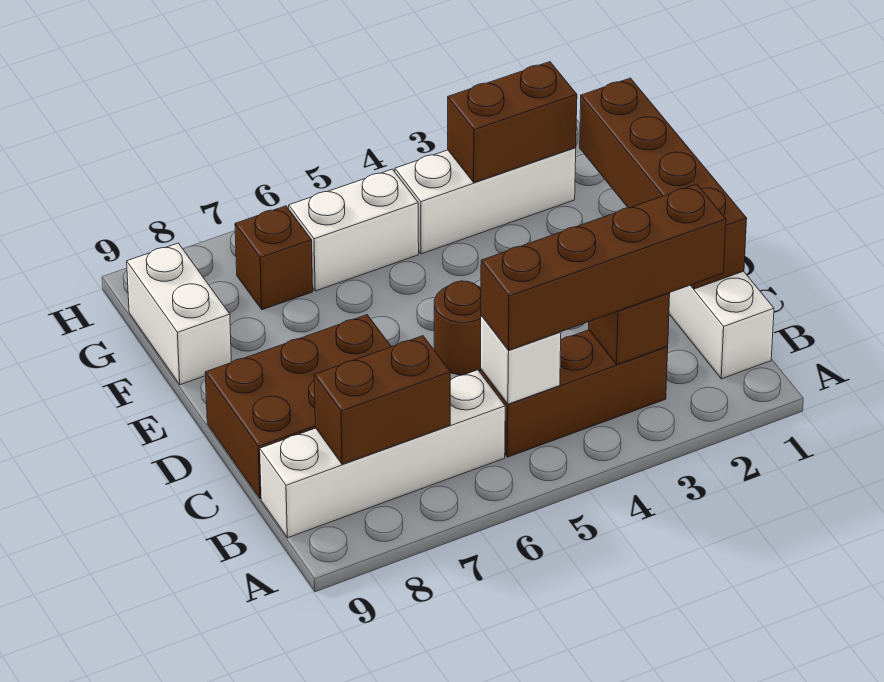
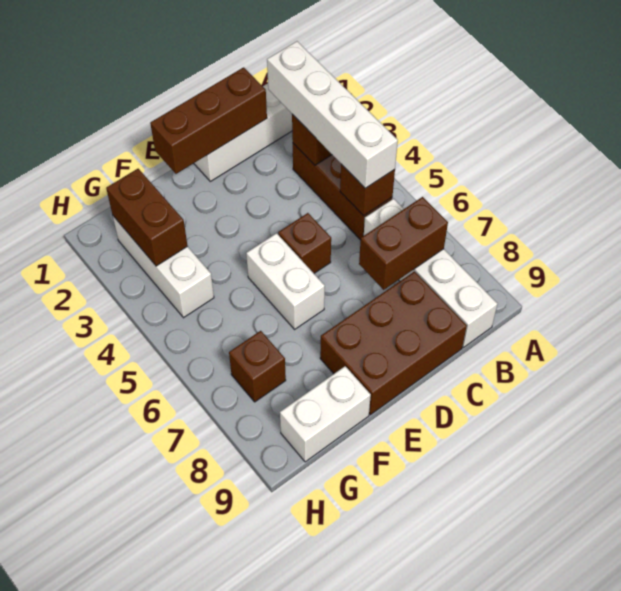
brown 1x4 brick [481,184,726,350] -> white 1x4 brick [267,41,398,188]
white 1x1 brick [481,315,561,404] -> brown 1x1 brick [340,164,395,216]
brown 1x2 brick [314,336,450,464] -> brown 1x2 brick turned to [359,197,448,290]
brown 1x4 brick [580,78,747,289] -> brown 1x3 brick [150,67,267,174]
brown 2x3 brick [205,315,391,499] -> brown 2x3 brick turned to [320,271,467,415]
brown 1x1 round brick [434,281,481,375] -> brown 1x1 brick [278,213,331,273]
white 1x2 brick [289,169,419,291] -> white 1x2 brick moved to [246,233,325,329]

